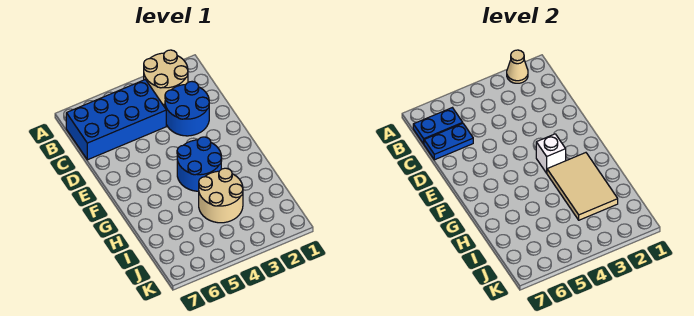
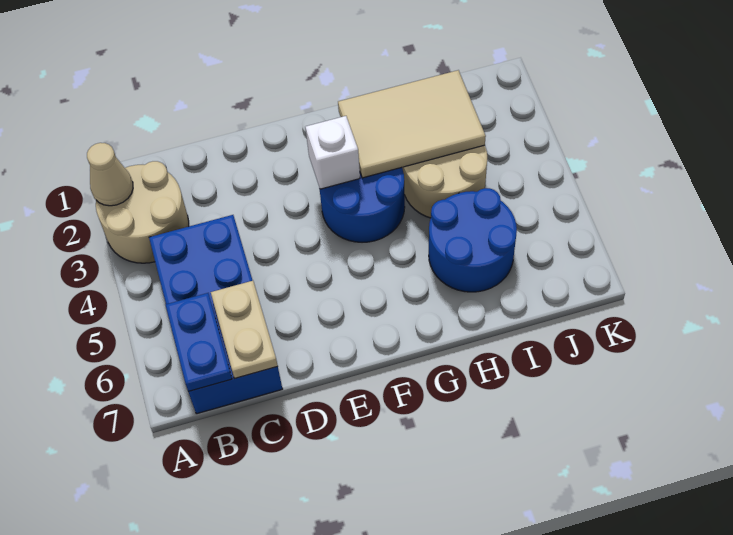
blue 2x2 round brick [165,82,209,136] -> blue 2x2 round brick moved to [429,188,517,292]
blue 1x2 plate [424,123,473,160] -> tan 1x2 plate [211,281,278,378]

